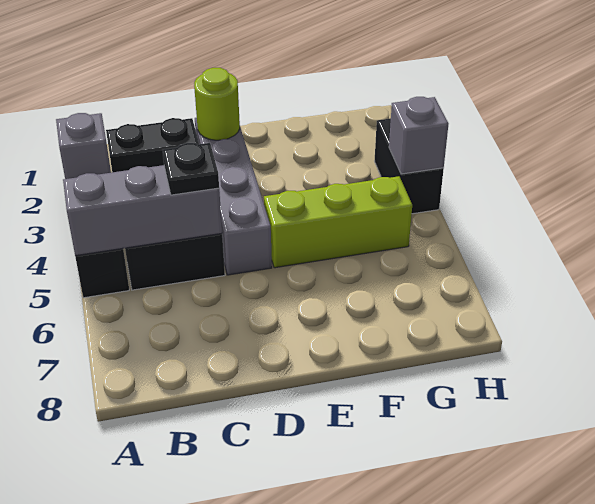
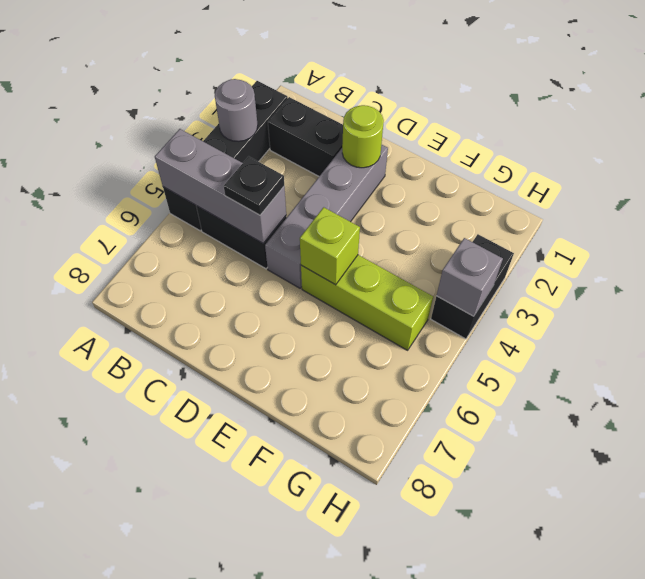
grey 1x1 brick [56,113,111,179] -> grey 1x1 round brick [215,79,258,141]
none -> lime 1x1 brick [300,207,360,285]

